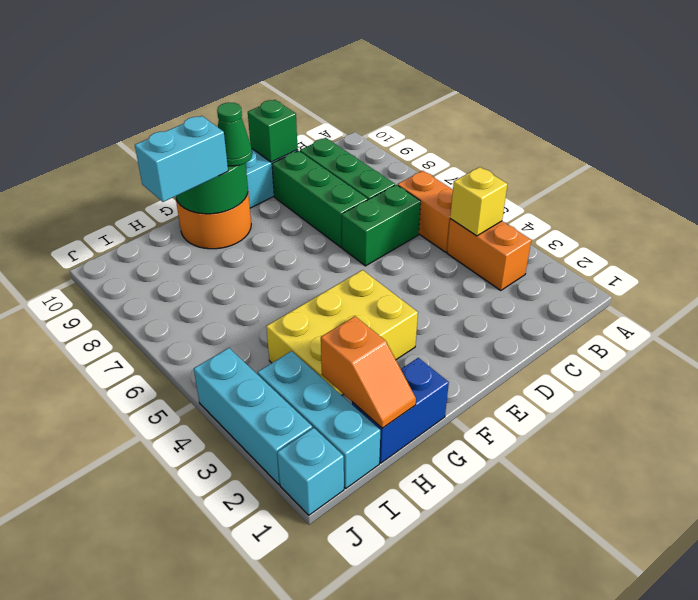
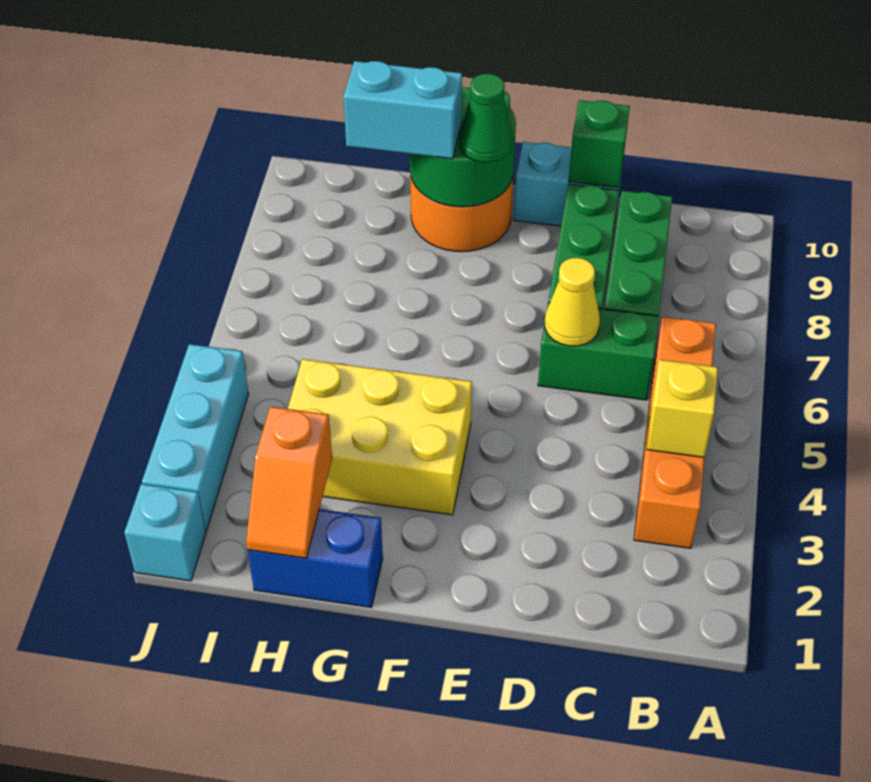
none -> yellow 1x1 cone [545,258,600,346]
cyan 1x3 brick [258,351,380,488] -> none

